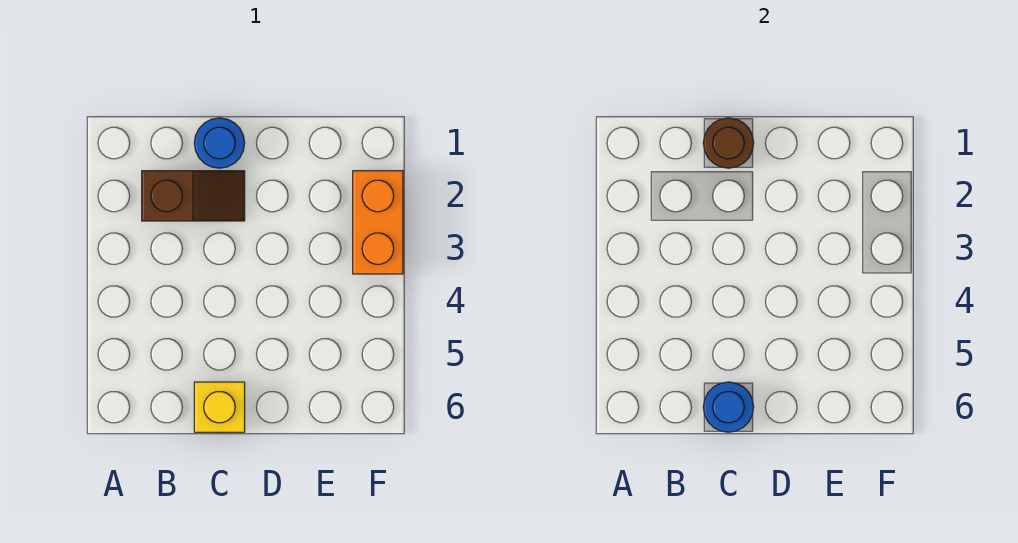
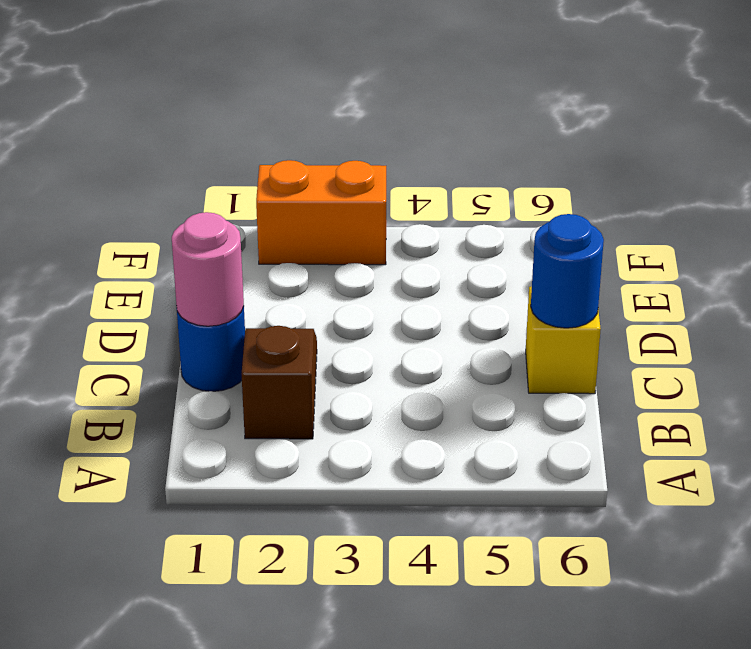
brown 1x1 round brick [703,118,754,168] -> pink 1x1 round brick [172,212,244,326]

